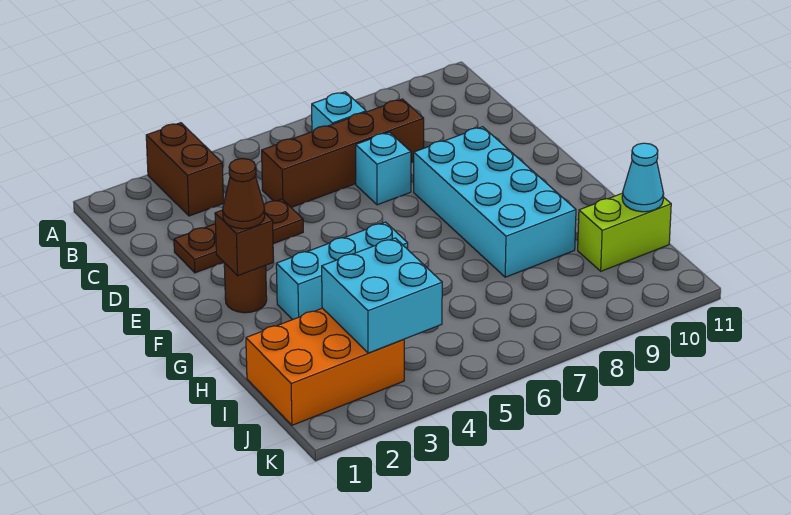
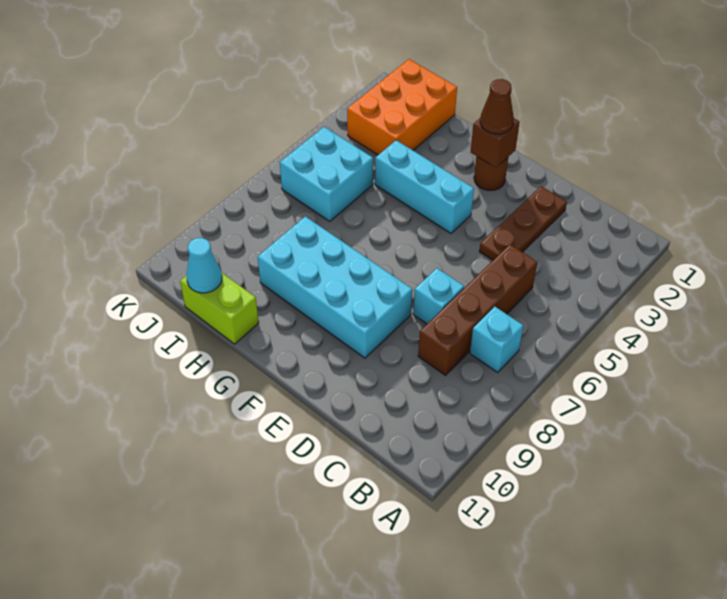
brown 1x2 brick [146,123,224,216] -> none
cyan 1x3 brick [276,222,408,320] -> cyan 1x3 brick turned to [375,140,474,233]
cyan 2x2 brick [322,238,442,353] -> cyan 2x2 brick moved to [280,127,373,221]
lime 1x2 brick [578,193,671,271] -> lime 1x2 brick turned to [180,272,259,344]

